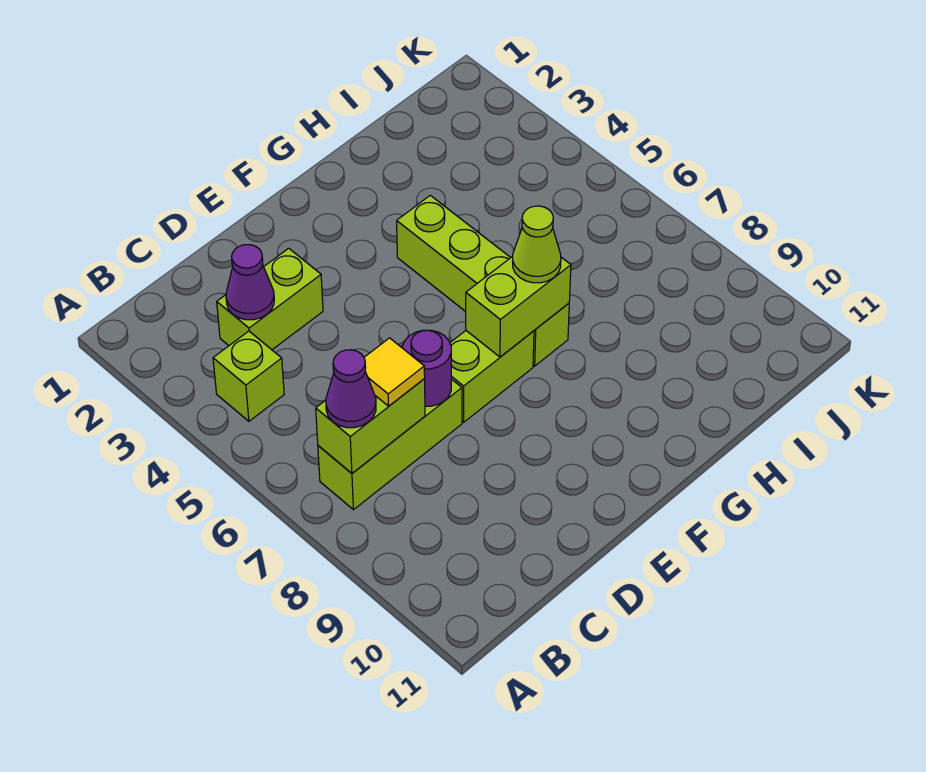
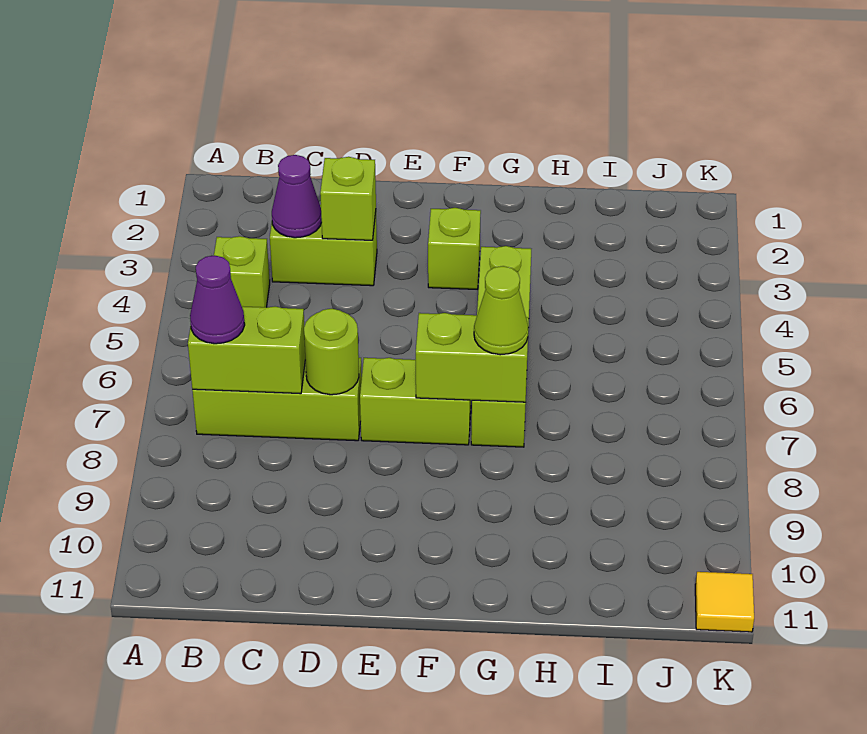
yellow 1x1 tile [364,338,425,406] -> yellow 1x1 tile moved to [695,572,754,632]
none -> lime 1x1 brick [320,157,376,240]
purple 1x1 round brick [402,330,451,406] -> lime 1x1 round brick [304,309,359,395]
none -> lime 1x1 brick [428,208,481,289]

